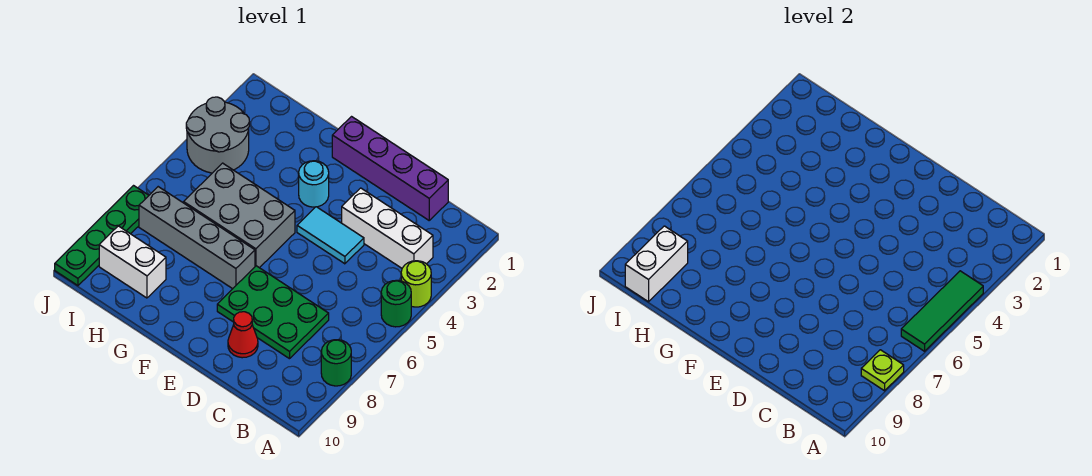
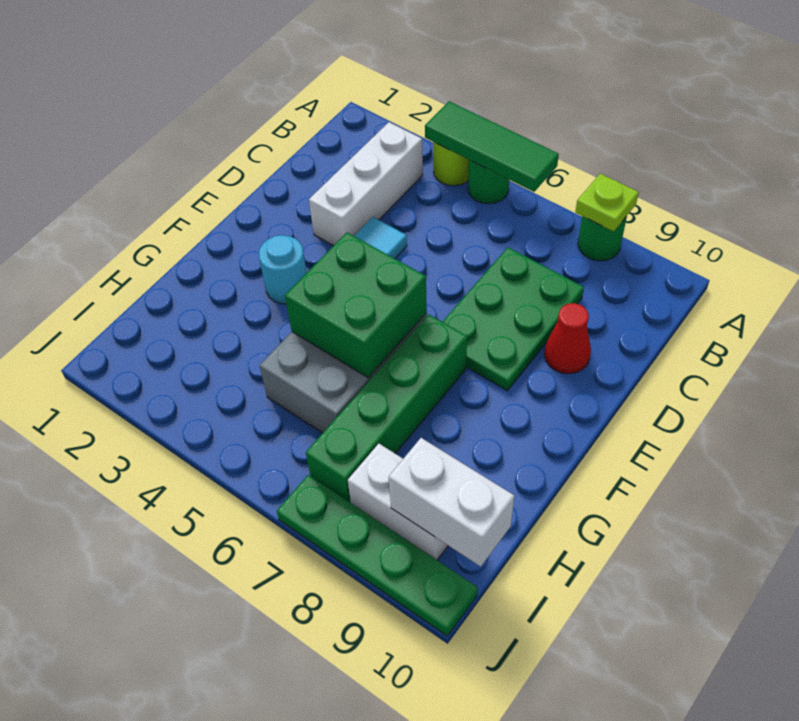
purple 1x4 brick [332,117,448,220] -> none
none -> green 2x2 brick [285,233,427,378]
grey 1x4 brick [139,187,255,289] -> green 1x4 brick [306,314,467,503]
white 1x2 brick [99,226,166,298] -> white 1x2 brick turned to [348,444,448,560]
grey 2x2 round brick [186,97,250,173] -> none

